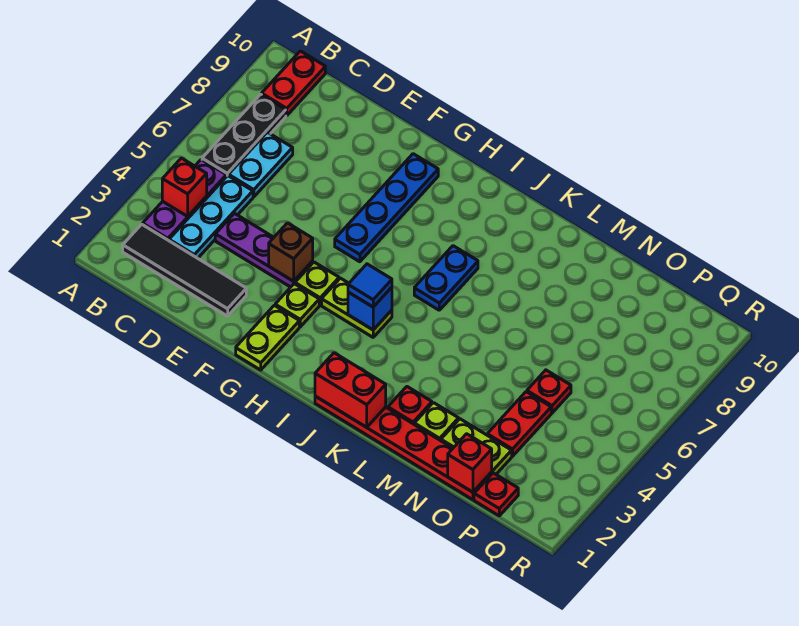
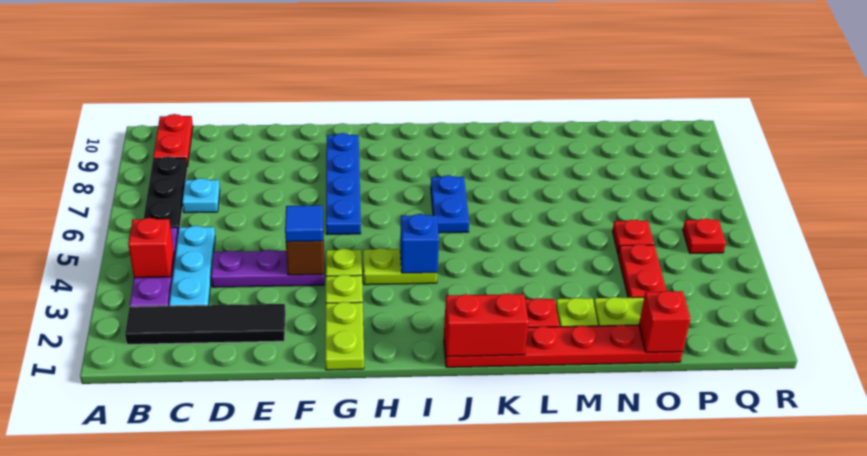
cyan 1x2 plate [229,132,293,197] -> cyan 1x1 plate [182,178,220,213]
blue 1x1 tile [348,264,392,307] -> blue 1x1 tile moved to [285,205,323,242]
red 1x1 plate [474,473,518,516] -> red 1x1 plate moved to [683,218,726,254]

